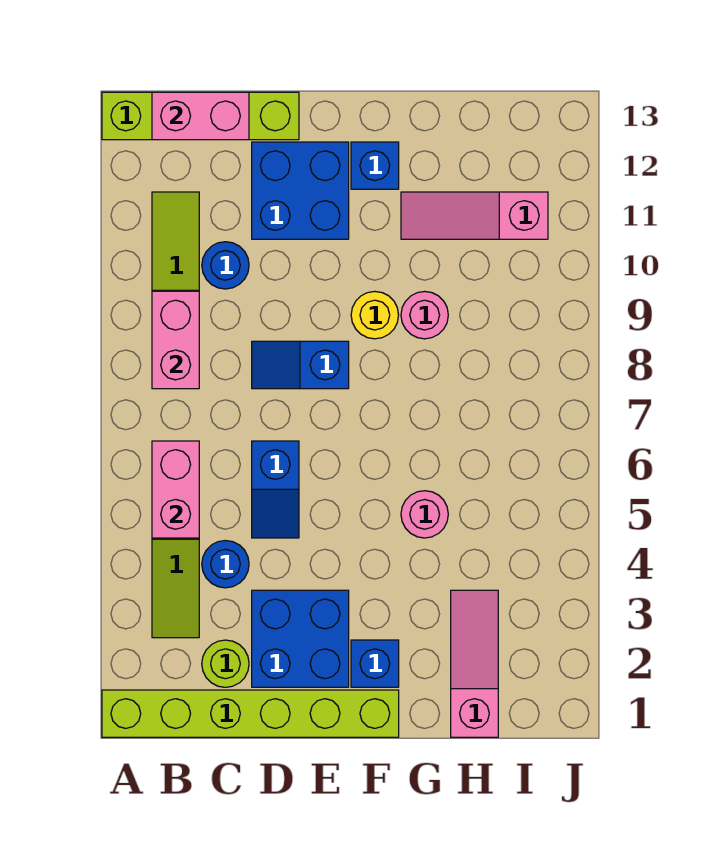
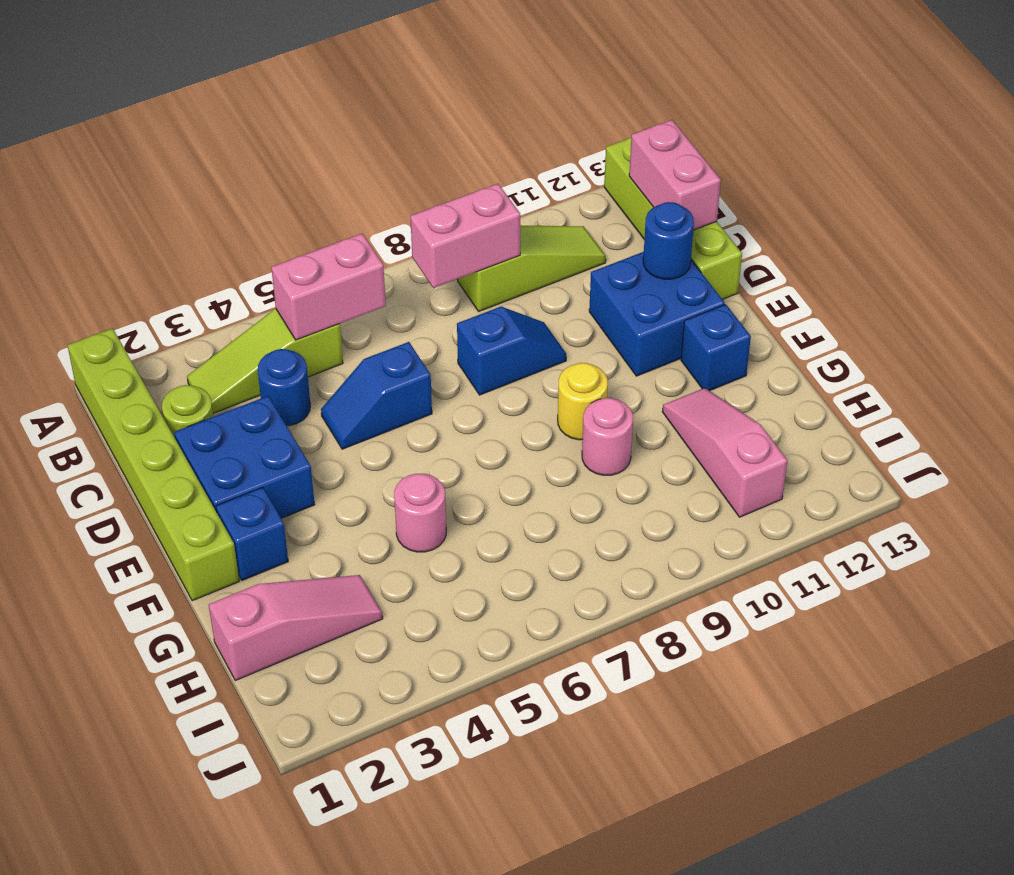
blue 1x1 round brick [202,242,249,289] -> blue 1x1 round brick moved to [643,202,694,279]
blue 1x2 slope [252,341,349,389] -> blue 1x2 slope turned to [457,306,566,395]

